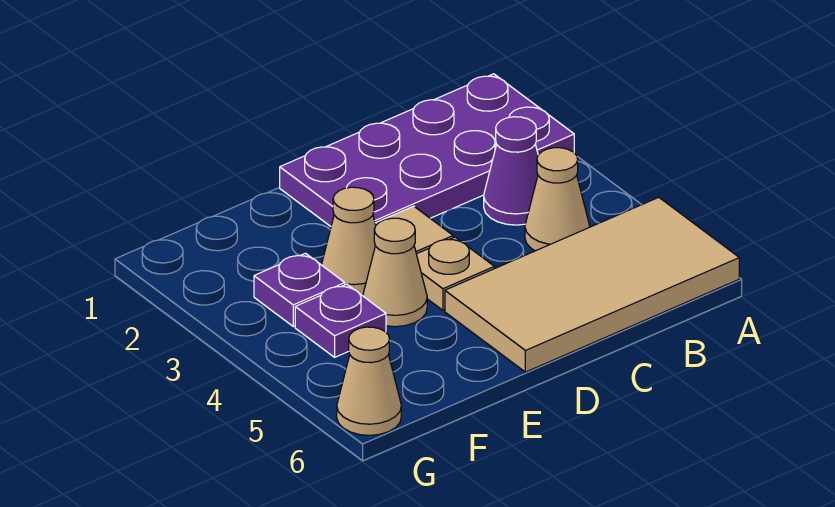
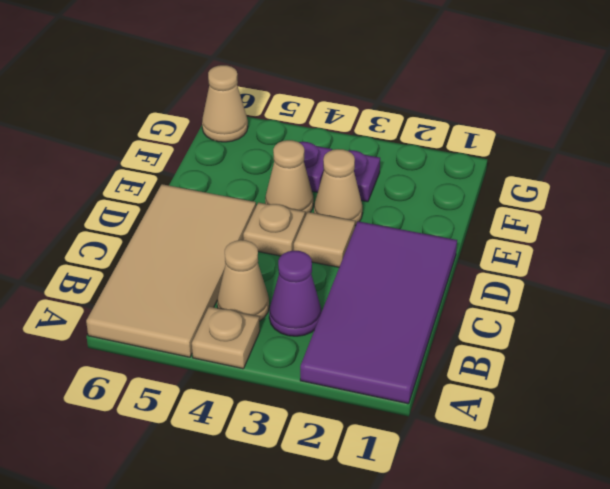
purple 2x4 plate [280,74,574,226] -> purple 2x4 tile [300,221,457,404]
none -> tan 1x1 plate [192,307,260,369]

